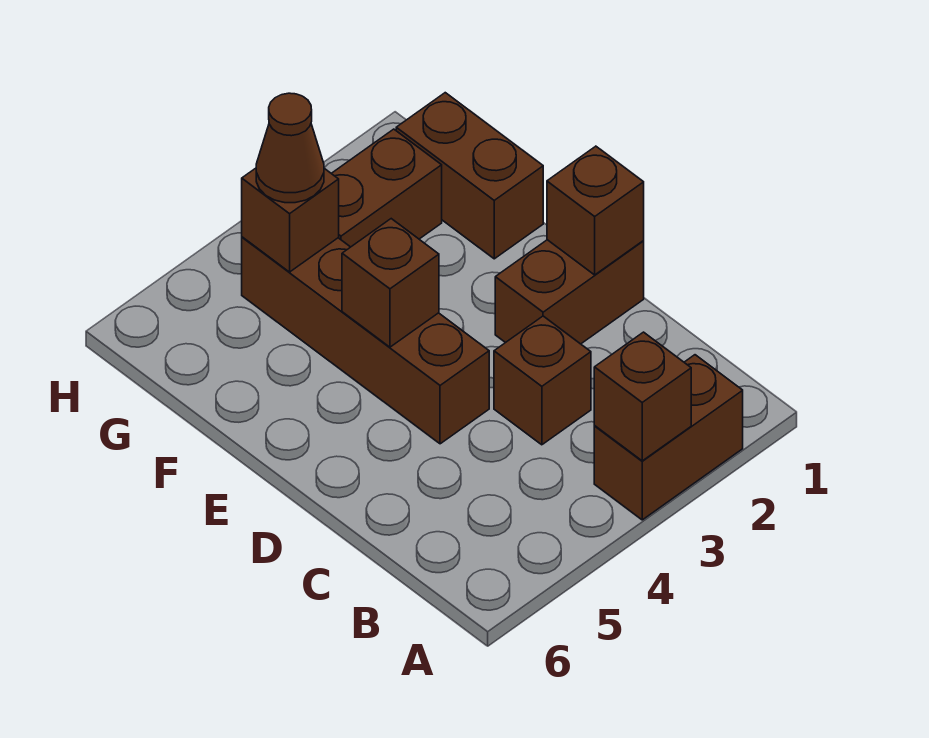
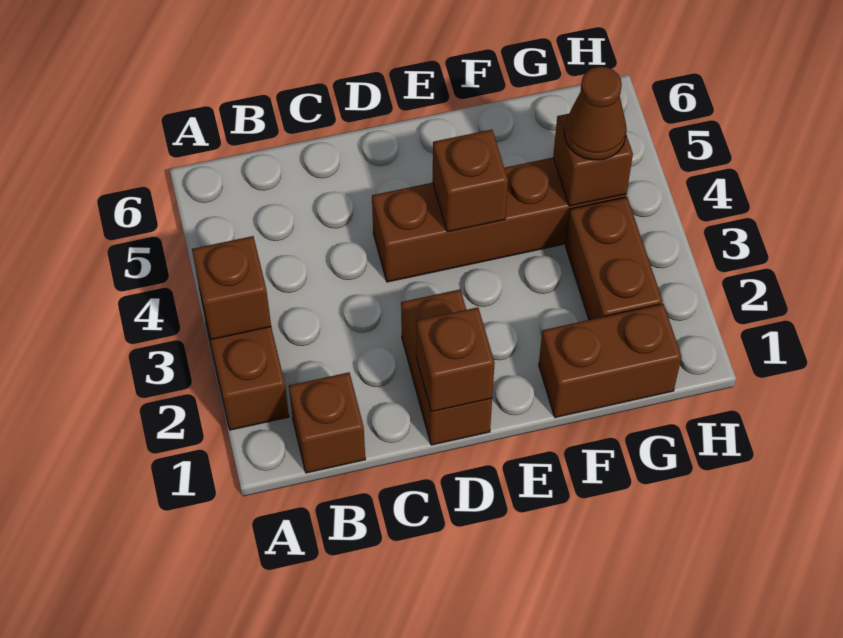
brown 1x1 brick [494,316,591,445] -> brown 1x1 brick moved to [289,372,365,473]

